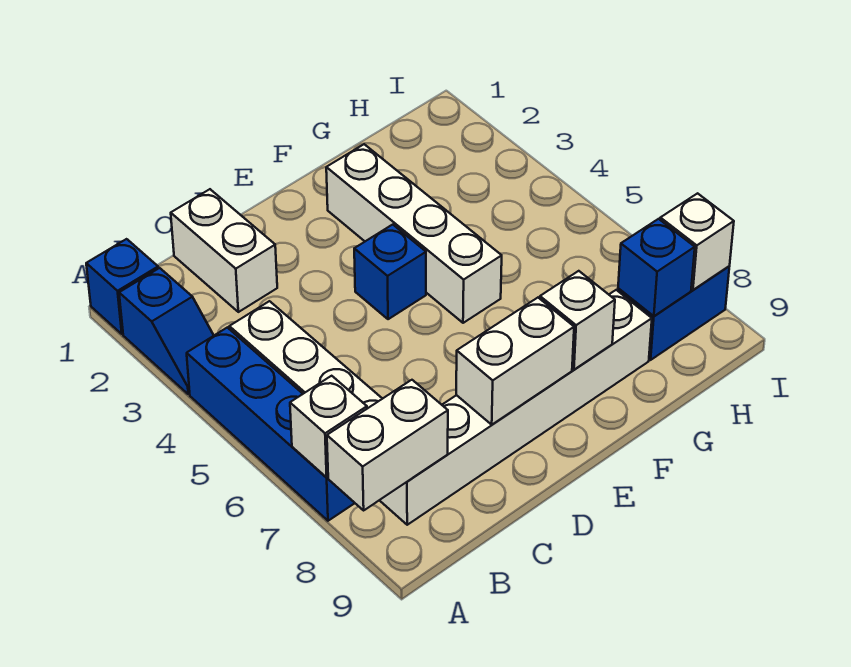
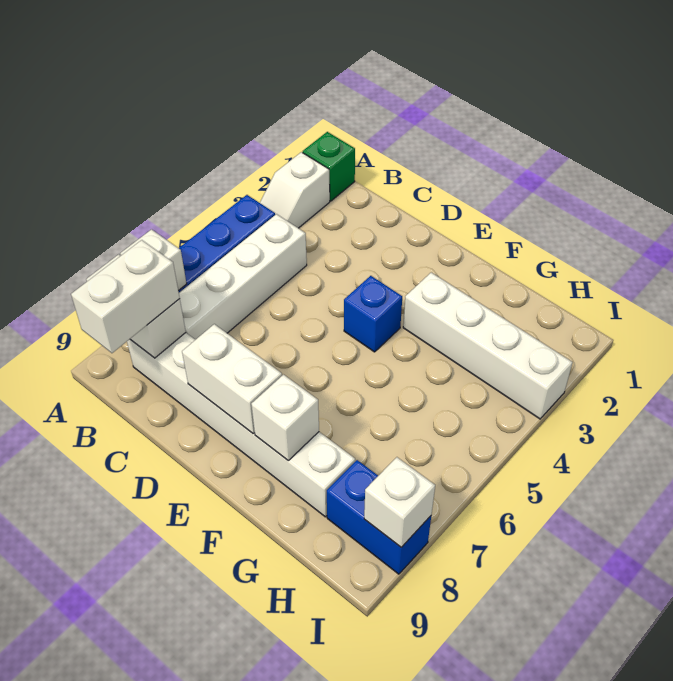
blue 1x1 brick [86,239,158,334] -> green 1x1 brick [303,132,355,201]
blue 1x2 slope [119,268,214,394] -> white 1x2 slope [260,152,330,228]
white 1x2 brick [171,189,277,312] -> white 1x2 brick moved to [71,240,180,353]
white 1x4 brick [326,144,502,323] -> white 1x4 brick turned to [403,272,573,419]
blue 1x1 brick [618,219,695,316] -> none

